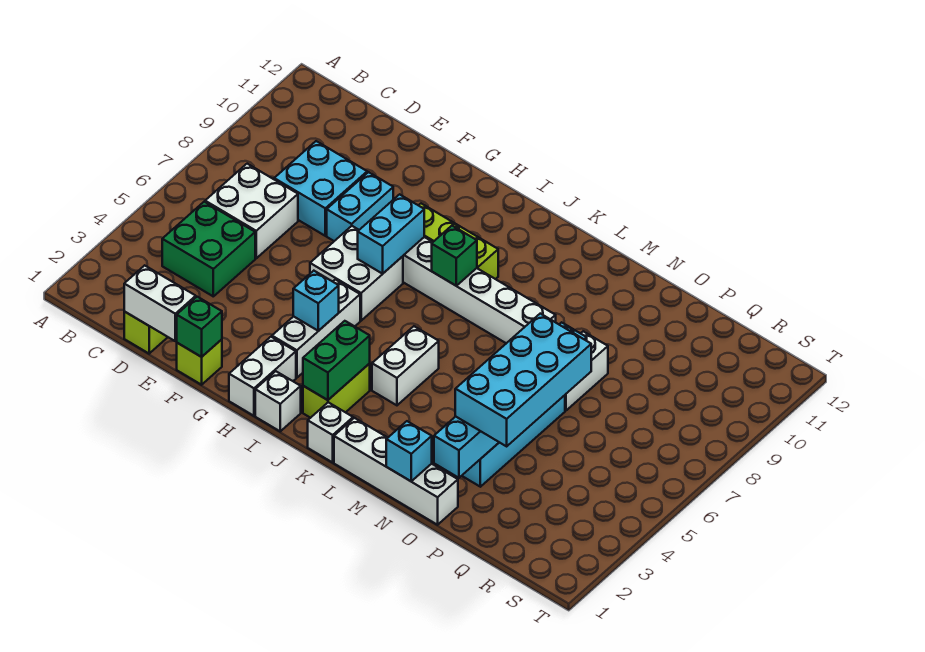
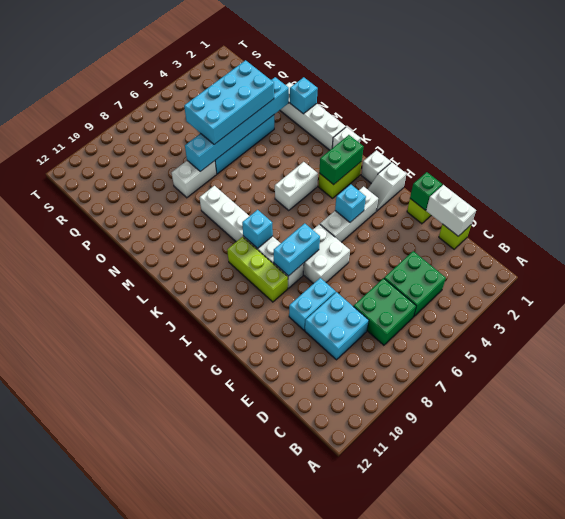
white 2x2 brick [205,164,298,258] -> green 2x2 brick [353,278,416,345]
white 1x2 brick [229,337,296,416] -> white 1x2 slope [368,162,406,211]
green 1x1 brick [432,226,477,286] -> cyan 1x1 brick [242,210,273,249]

